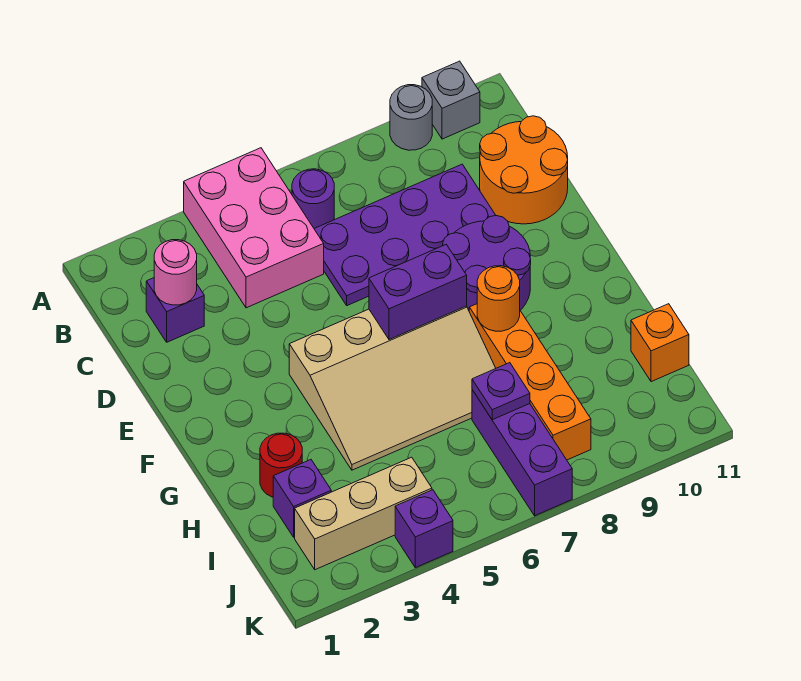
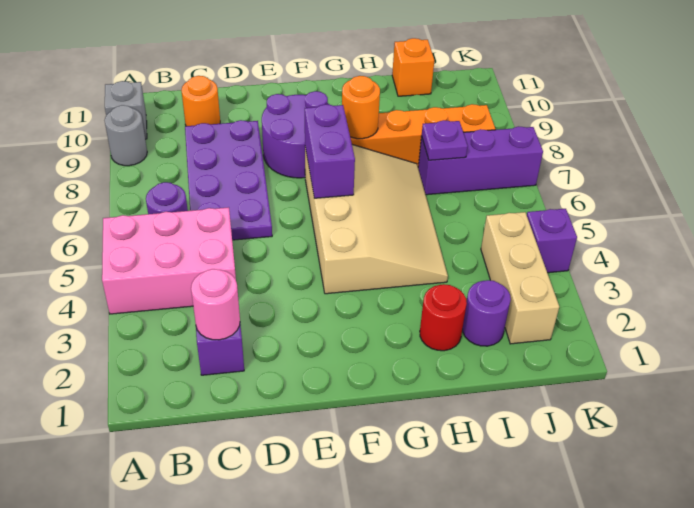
orange 2x2 round brick [480,116,568,224] -> orange 1x1 round brick [181,76,220,126]
purple 1x1 brick [273,460,331,537] -> purple 1x1 round brick [463,280,511,346]

